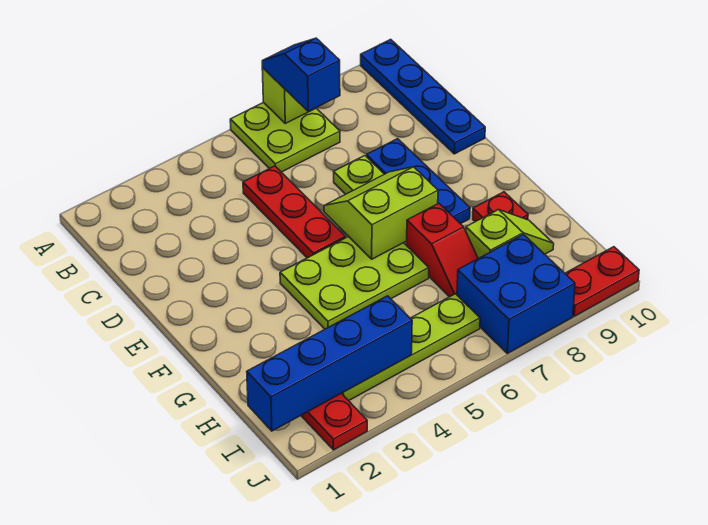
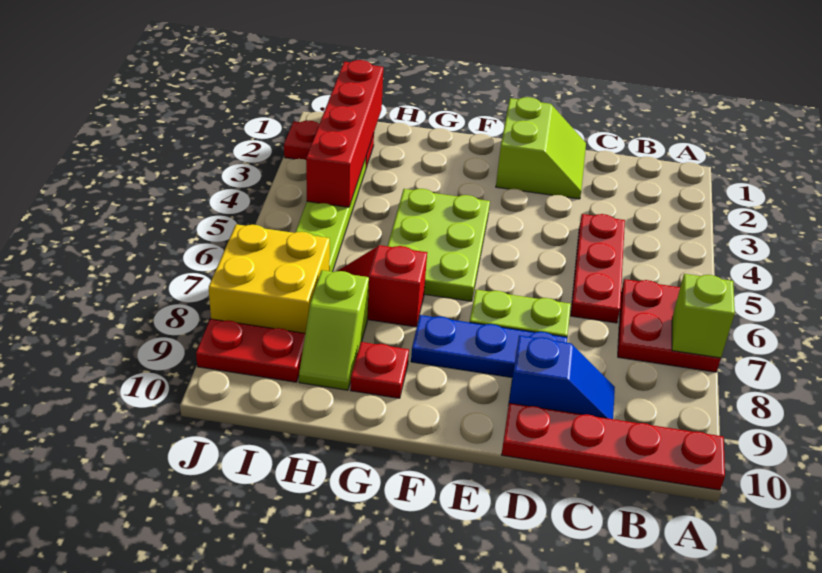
lime 2x2 plate [230,102,340,172] -> red 2x2 plate [618,279,721,372]
blue 1x2 slope [262,38,340,111] -> blue 1x2 slope moved to [509,335,615,419]
blue 1x4 plate [361,39,485,154] -> red 1x4 plate [502,403,725,490]
red 1x3 plate [243,166,346,258] -> red 1x3 plate turned to [571,214,625,323]
lime 2x2 slope [324,167,438,259] -> lime 2x2 slope moved to [496,97,586,199]
blue 1x4 brick [247,296,412,431] -> red 1x4 brick [306,60,383,207]
blue 2x2 brick [457,235,575,353] -> yellow 2x2 brick [209,224,330,333]
red 1x2 plate [565,247,639,316] -> red 1x2 plate turned to [196,319,305,382]

